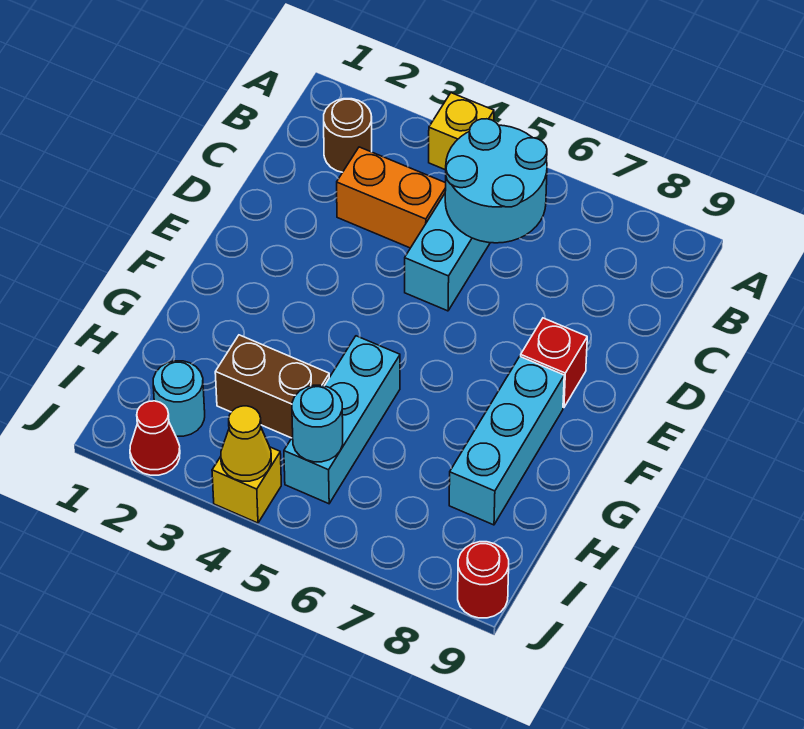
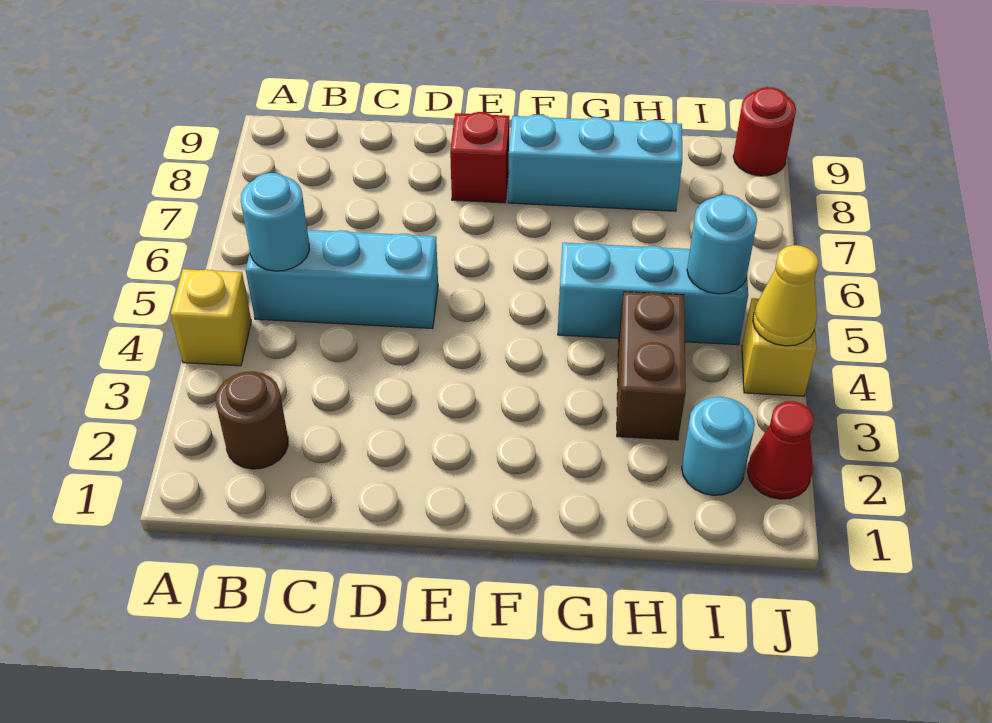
cyan 2x2 round brick [445,119,547,243] -> cyan 1x1 round brick [241,173,309,271]
orange 1x2 brick [337,147,446,248] -> none

